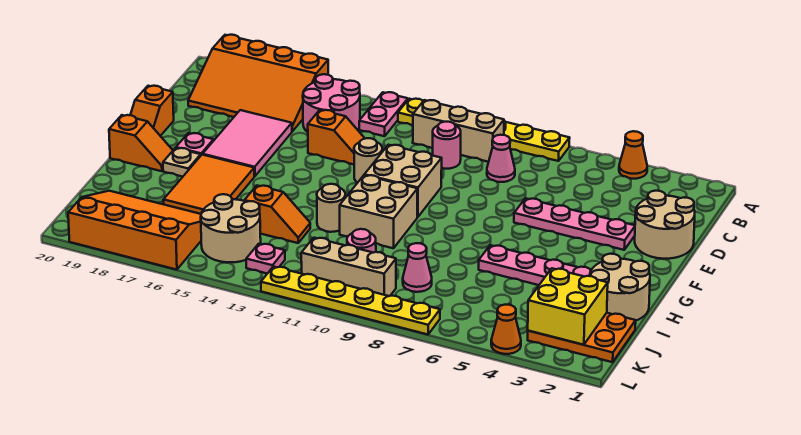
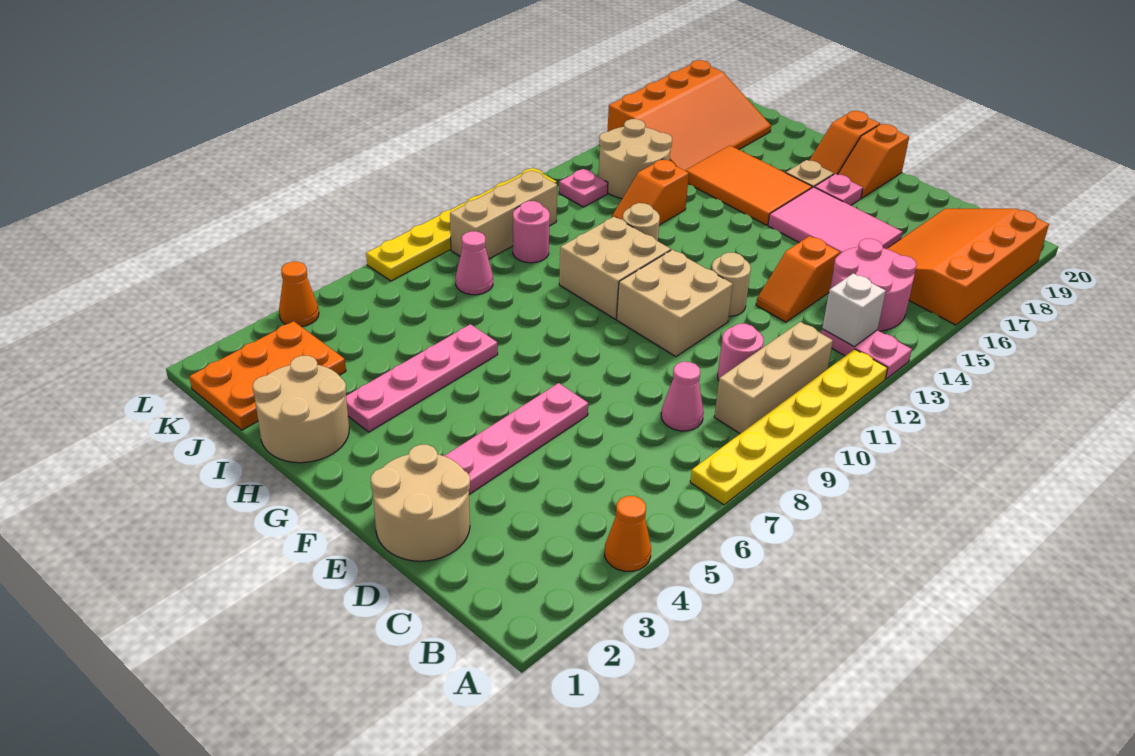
none -> white 1x1 brick [822,273,886,347]
orange 1x2 slope [131,86,174,136] -> orange 1x2 slope turned to [838,124,909,198]
yellow 2x2 brick [528,268,608,345] -> none

